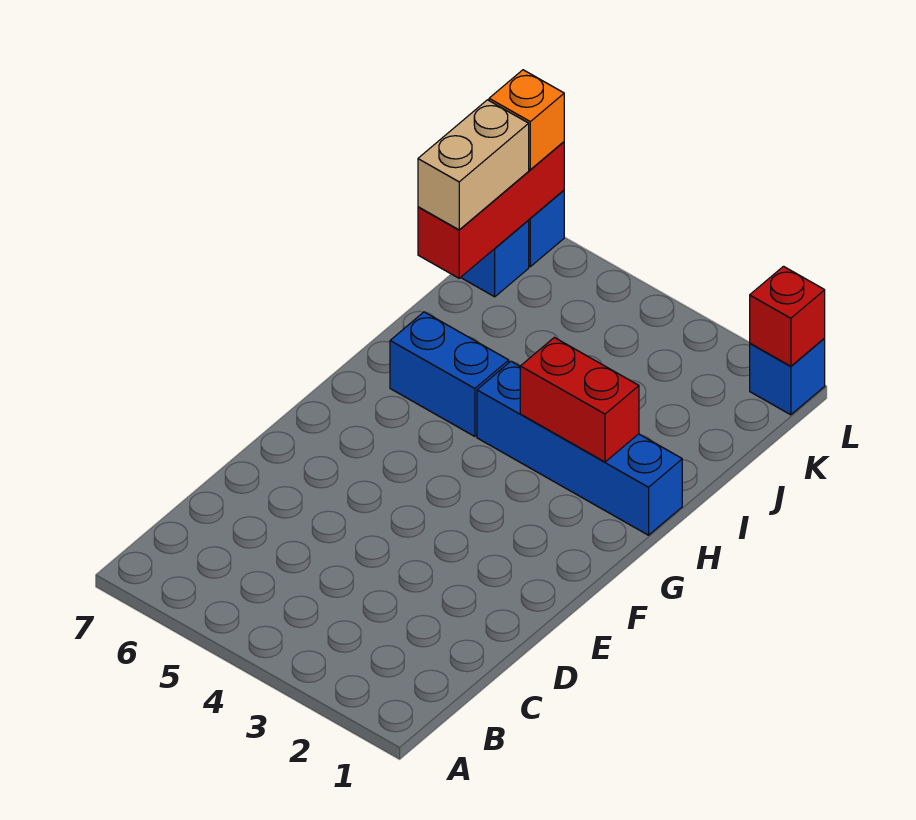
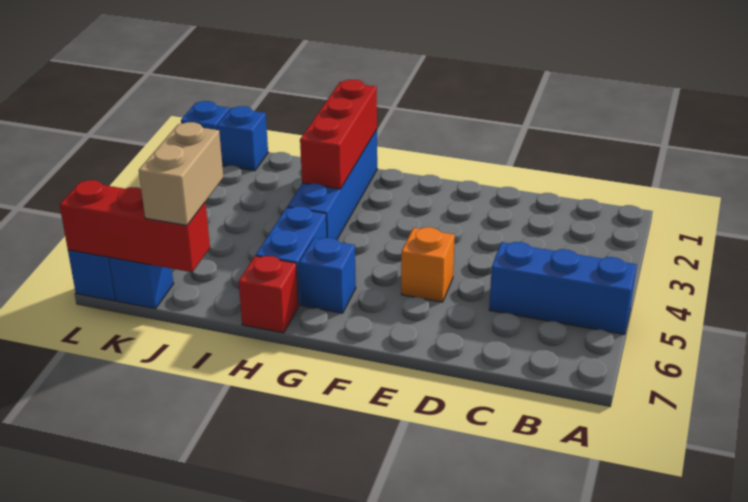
none -> blue 1x3 brick [489,242,637,334]
none -> blue 1x1 brick [299,238,356,313]
red 1x2 brick [520,337,639,462] -> red 1x3 brick [300,80,377,189]
tan 1x2 brick [418,100,529,230] -> tan 1x2 brick turned to [139,122,223,226]
none -> blue 1x1 brick [217,106,268,171]
red 1x1 brick [750,266,825,366] -> red 1x1 brick moved to [238,256,299,333]
orange 1x1 brick [489,70,564,169] -> orange 1x1 brick moved to [401,227,455,302]

